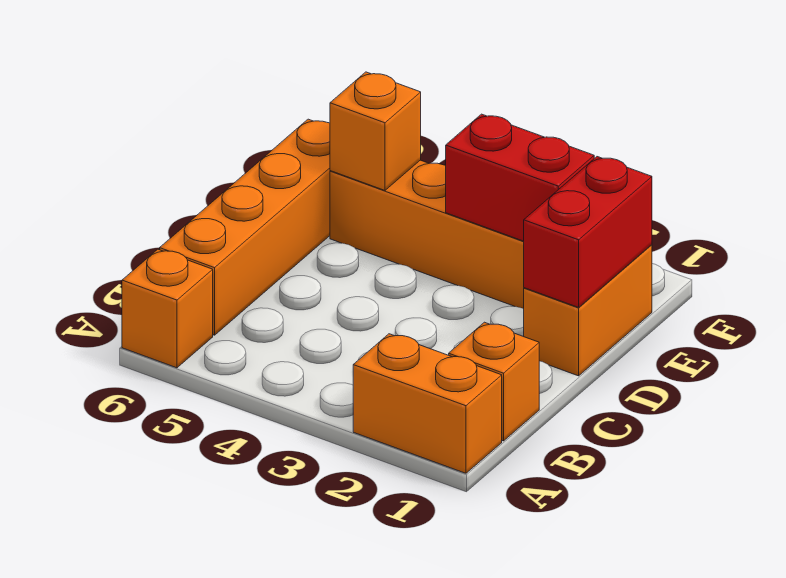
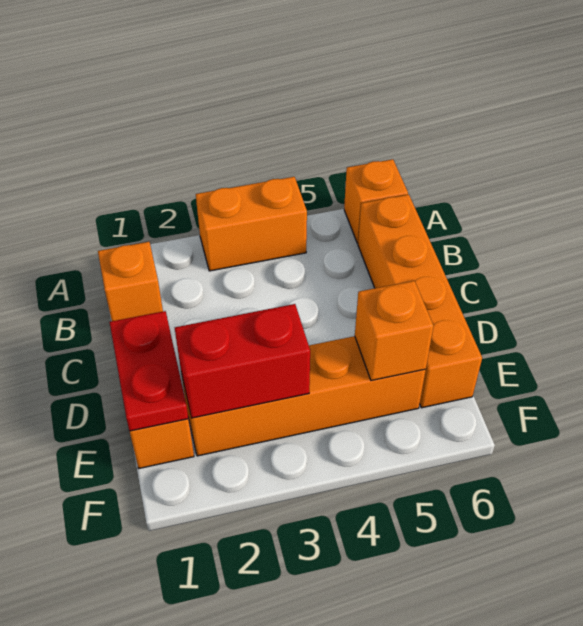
orange 1x2 brick [353,334,502,473] -> orange 1x2 brick moved to [196,177,307,271]
red 1x2 brick [524,157,652,307] -> red 1x2 plate [110,311,188,431]

